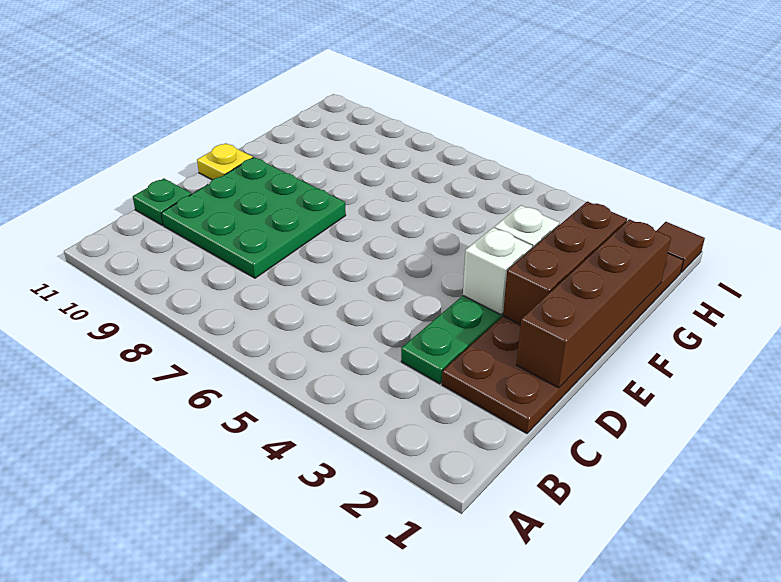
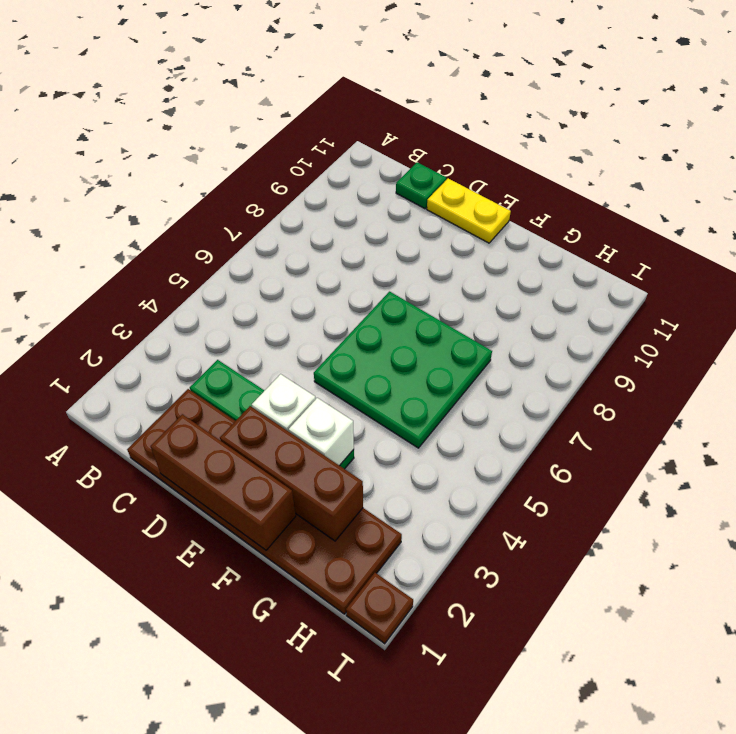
green 3x3 plate [161,157,346,278] -> green 3x3 plate moved to [314,292,492,448]
brown 1x4 brick [516,219,671,388] -> brown 1x3 brick [151,414,296,550]
yellow 1x1 plate [197,143,253,180] -> yellow 1x2 plate [427,178,511,243]
brown 1x1 tile [657,222,705,272] -> brown 1x1 plate [346,573,413,644]

